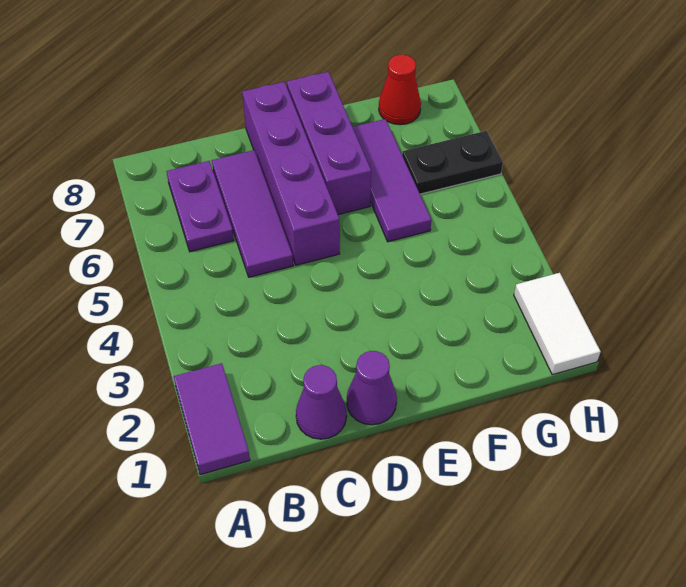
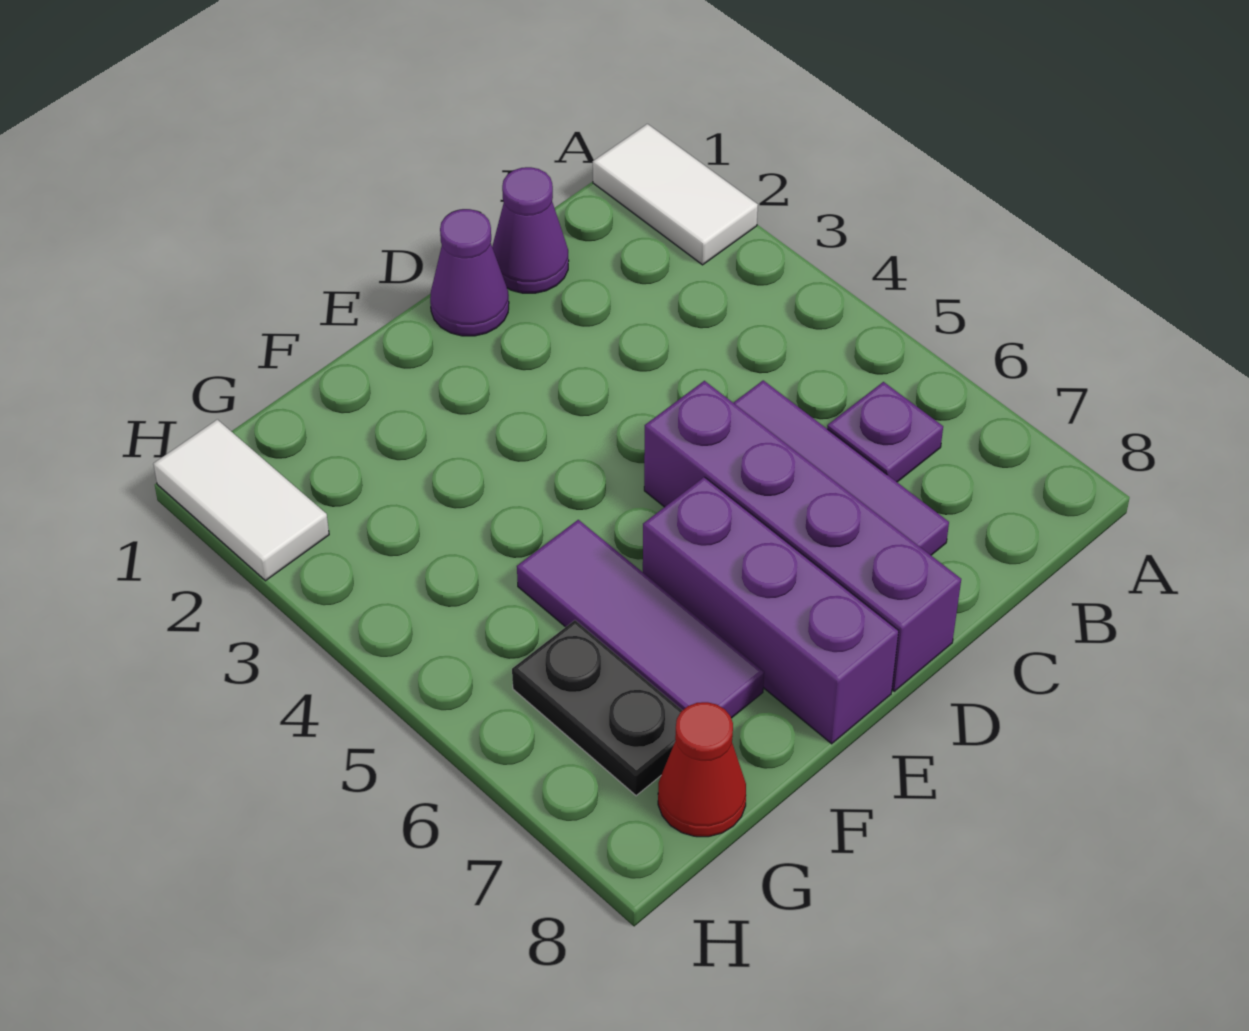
purple 1x2 tile [173,363,250,475] -> white 1x2 tile [593,124,758,265]
purple 1x2 plate [166,161,234,252] -> purple 1x1 plate [827,382,943,482]
black 1x2 plate [402,131,503,194] -> black 1x2 plate turned to [512,620,682,796]

